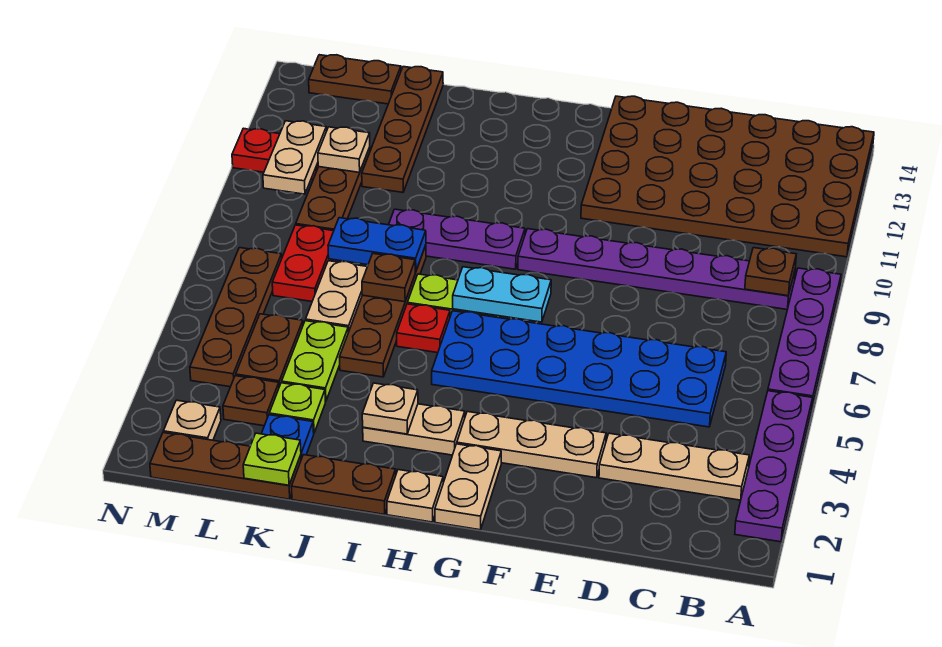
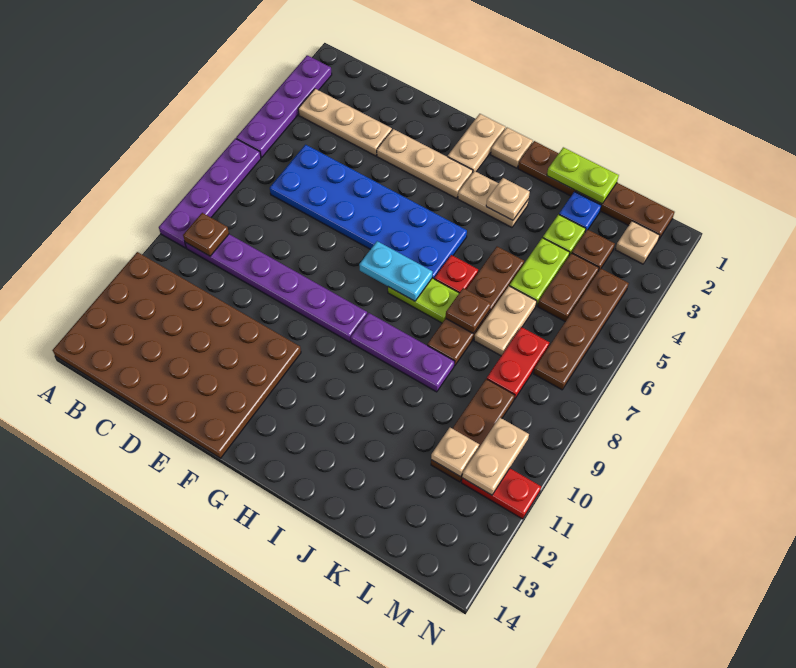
blue 1x2 plate [328,218,426,272] -> none
lime 1x1 plate [243,433,301,485] -> lime 1x2 plate [547,147,619,204]
brown 1x4 plate [362,67,443,192] -> none
brown 1x2 plate [309,55,401,104] -> none

